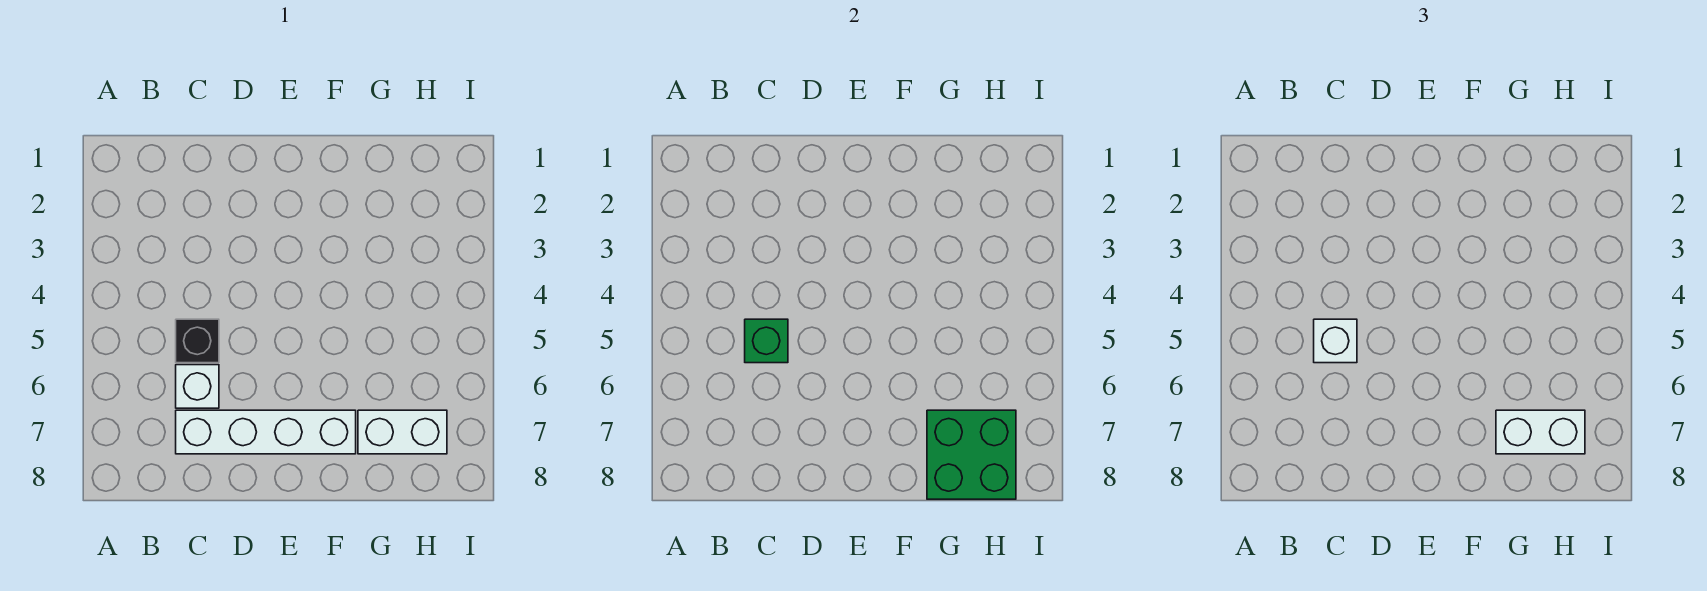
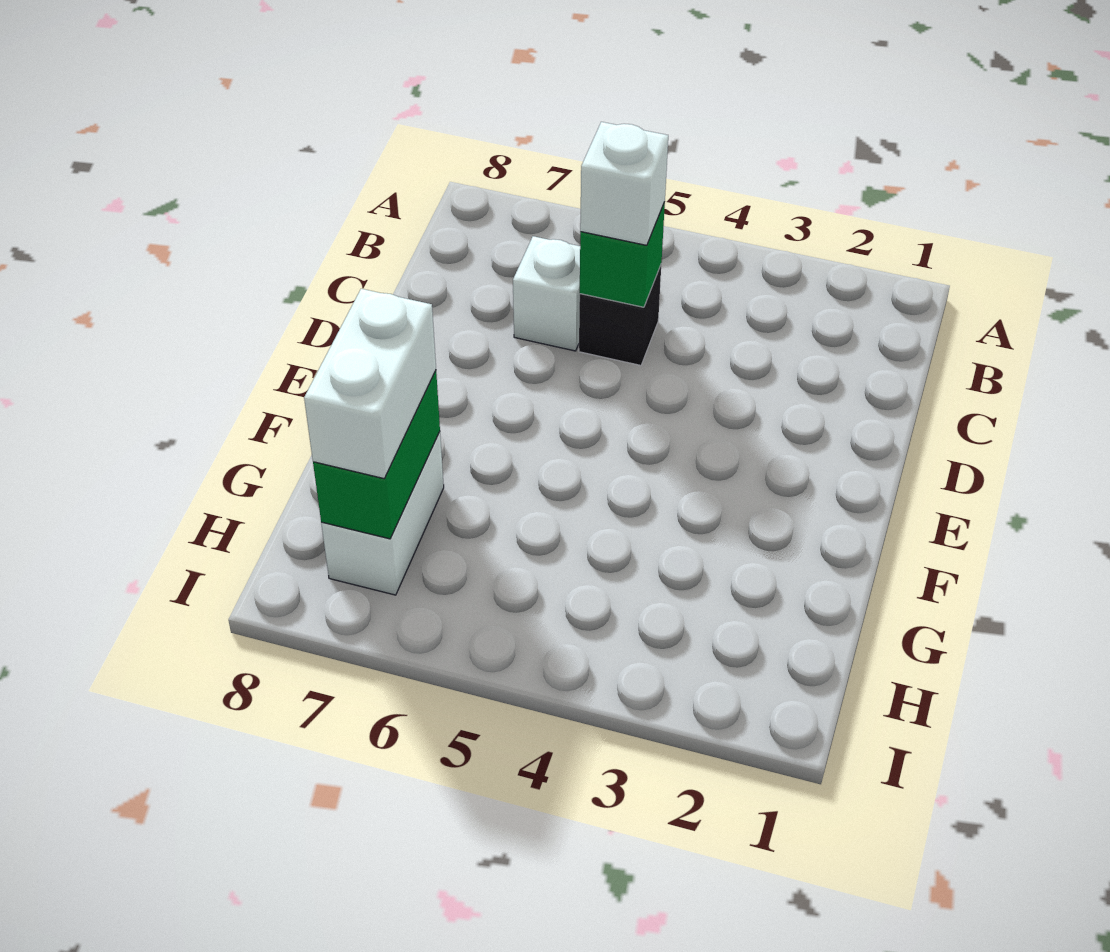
white 1x4 brick [176,410,356,454] -> none
green 2x2 brick [927,410,1016,499] -> green 1x2 brick [313,371,440,539]

